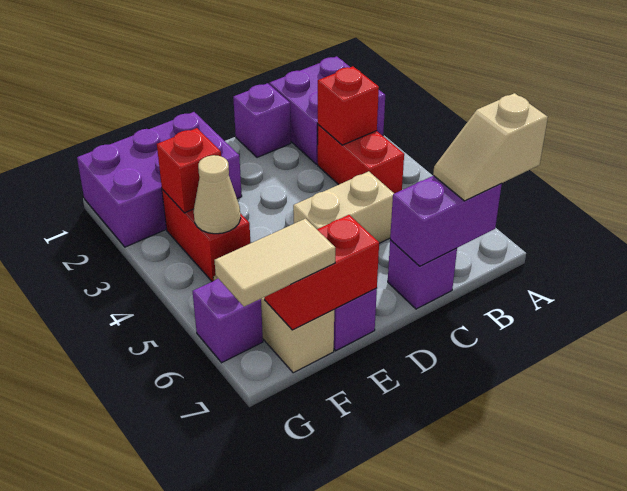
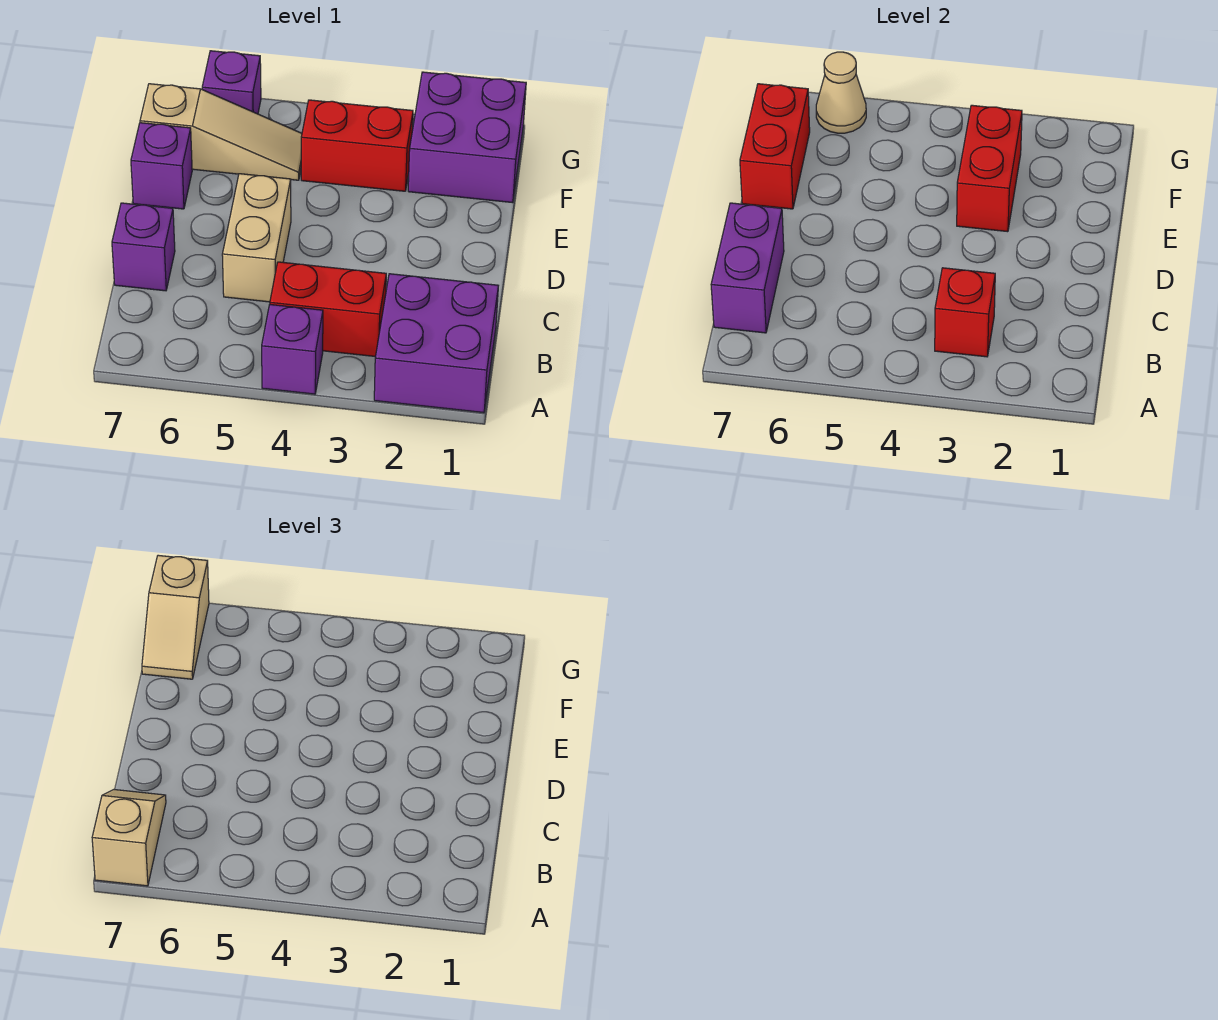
purple 1x1 brick [233,83,291,157] -> purple 1x1 brick moved to [262,305,323,394]
purple 2x3 brick [77,112,242,247] -> purple 2x2 brick [408,72,526,203]
red 1x1 brick [157,128,221,213] -> red 1x2 brick [957,105,1022,232]
tan 1x1 cone [194,155,241,234] -> tan 1x1 cone moved to [816,52,866,133]
tan 1x2 tile [214,219,335,307] -> tan 1x2 slope [142,555,209,679]

